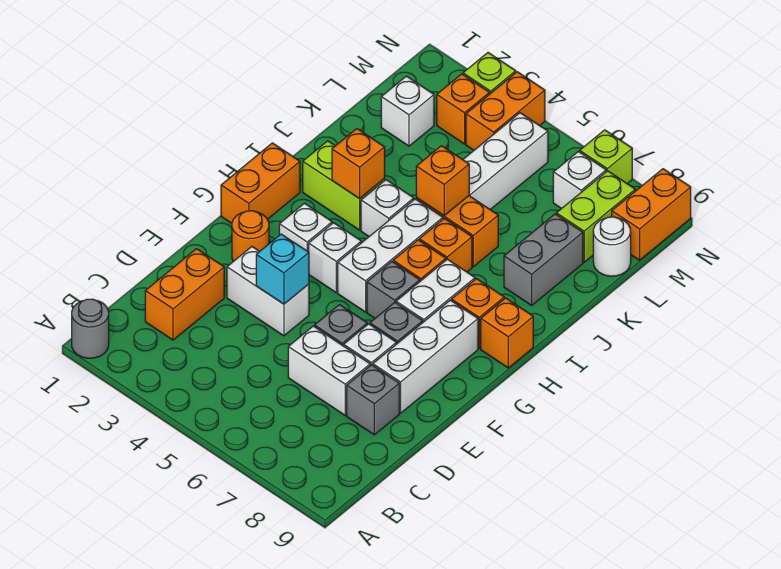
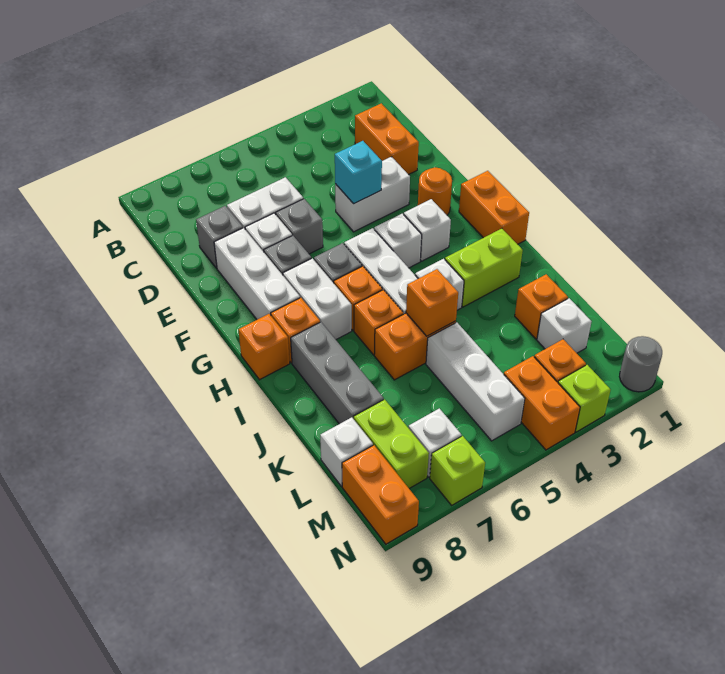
grey 1x1 round brick [72,299,109,358] -> grey 1x1 round brick moved to [619,336,662,392]
orange 1x1 brick [332,129,385,199] -> orange 1x1 brick moved to [515,274,568,339]
grey 1x2 brick [504,214,583,305] -> grey 1x3 brick [291,322,384,424]
white 1x1 round brick [593,217,631,276] -> white 1x1 brick [320,417,373,486]

